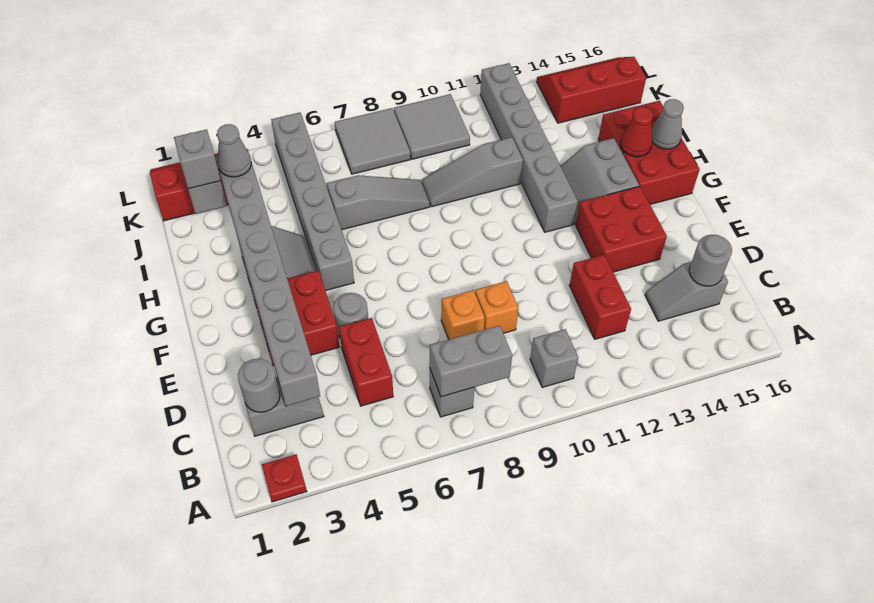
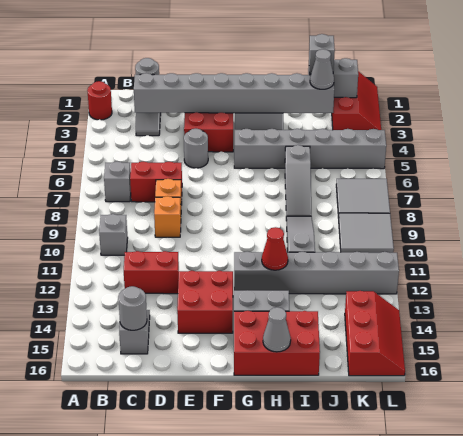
red 1x1 plate [262,454,307,502] -> red 1x1 round brick [87,81,112,120]
grey 1x2 brick [430,326,512,397] -> none
red 1x2 brick [339,318,393,406] -> red 1x2 brick moved to [130,162,182,202]
red 1x1 cone [620,107,653,157] -> red 1x1 cone moved to [262,227,288,270]

